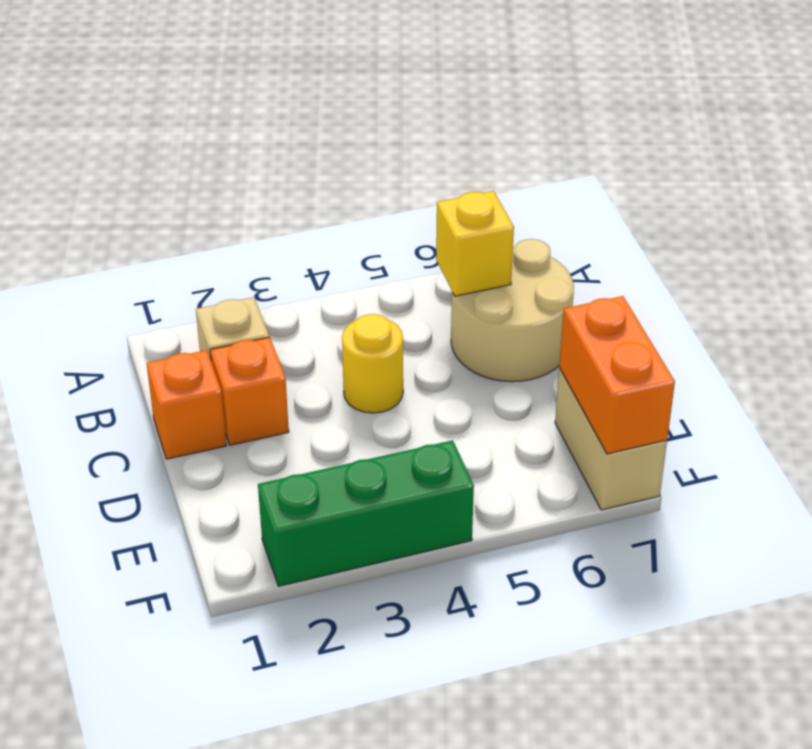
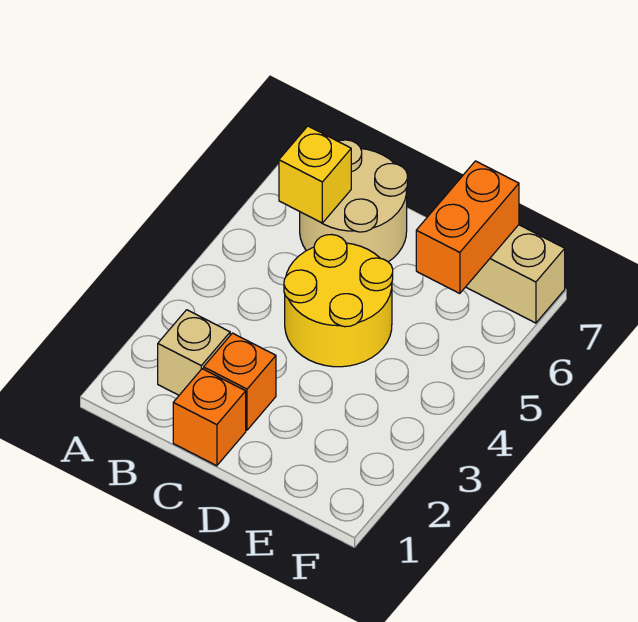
yellow 1x1 round brick [342,314,403,413] -> yellow 2x2 round brick [284,235,393,367]
orange 1x2 brick [559,296,675,454] -> orange 1x2 brick turned to [416,161,519,294]
green 1x3 brick [258,440,474,586] -> none

